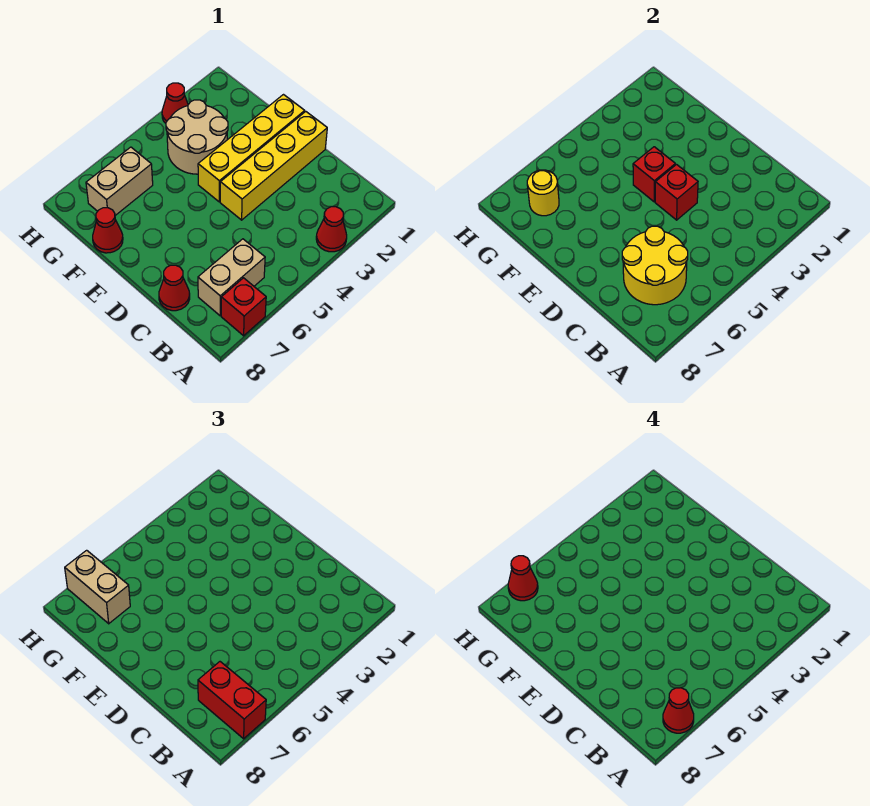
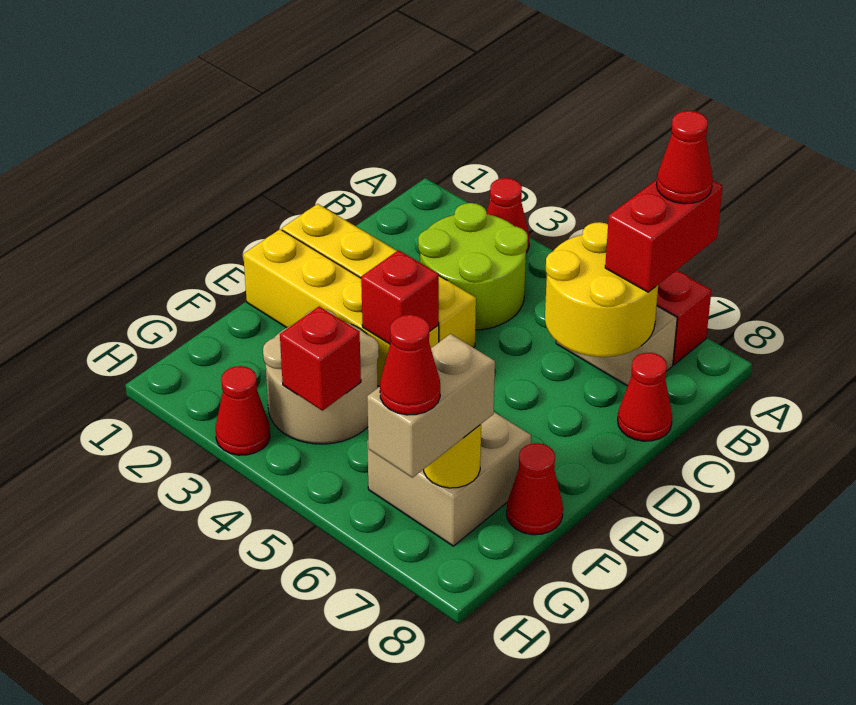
none -> lime 2x2 round brick [418,203,528,330]
red 1x1 brick [655,165,698,220] -> red 1x1 brick moved to [280,306,361,411]
tan 1x2 brick [86,147,153,215] -> tan 2x2 brick [367,412,531,546]

